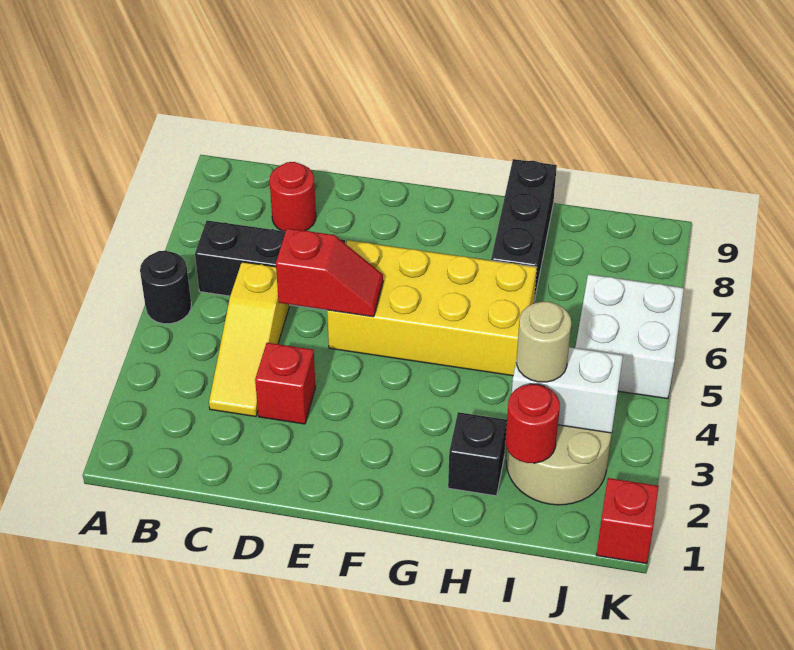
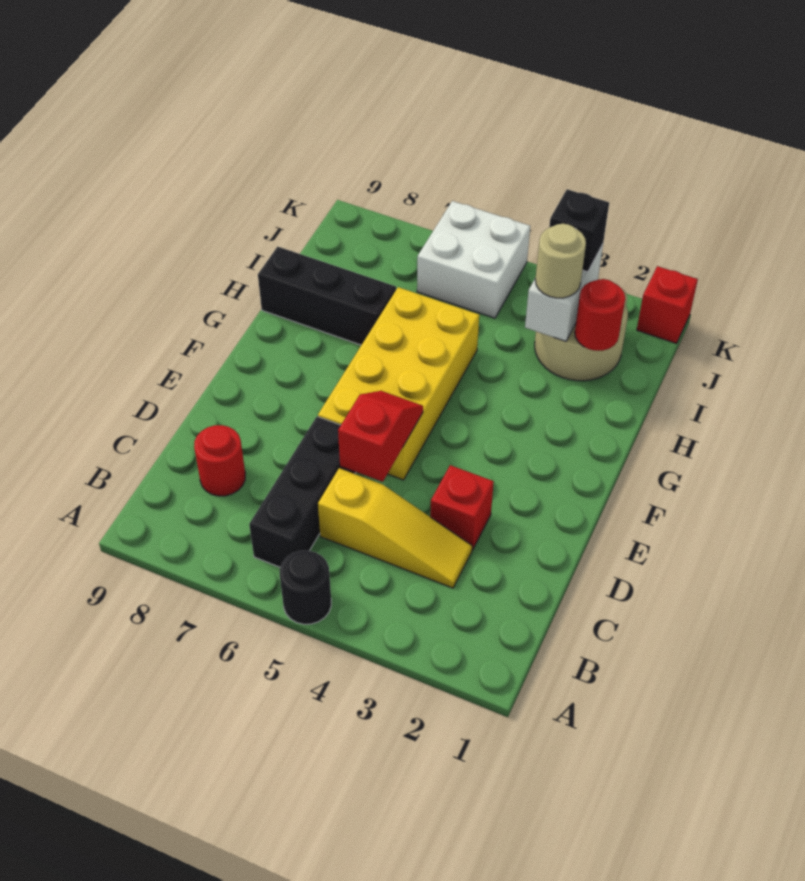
black 1x1 brick [448,412,507,496] -> black 1x1 brick moved to [549,189,609,272]

